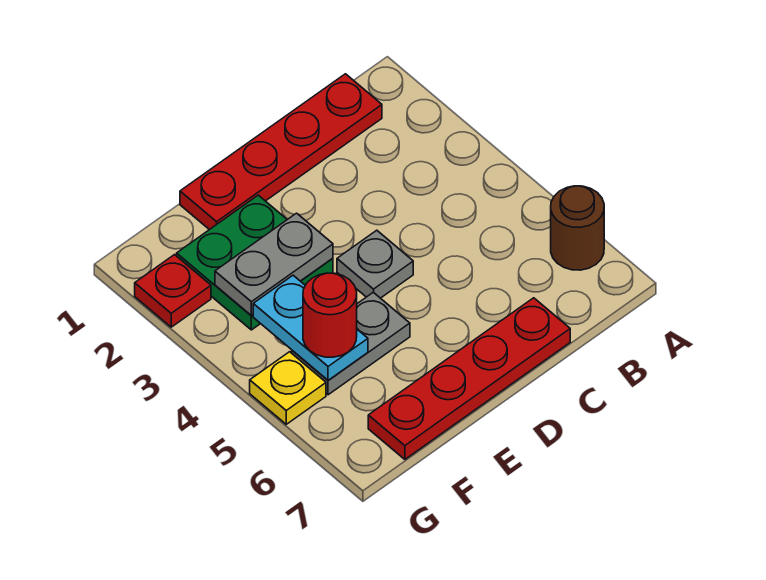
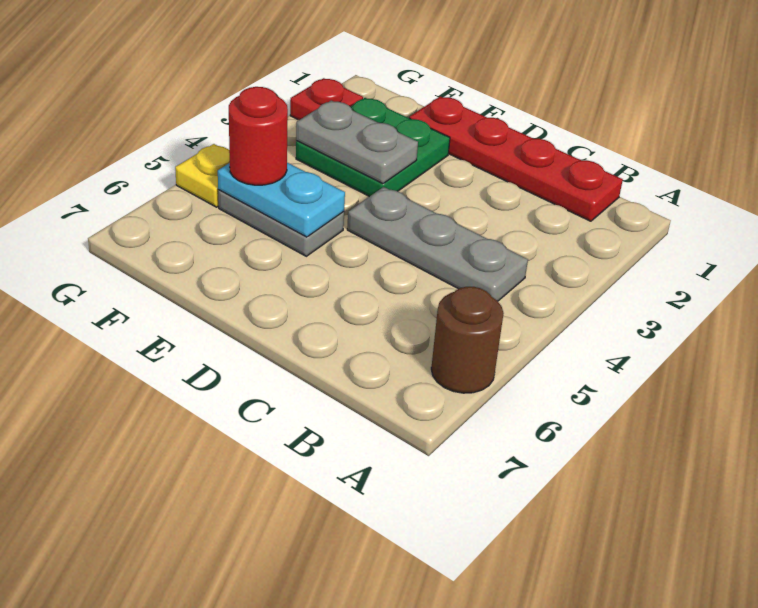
red 1x4 plate [368,298,570,459] -> none
grey 1x1 plate [337,230,413,298] -> grey 1x3 plate [347,187,528,301]
cyan 1x2 plate [253,275,368,380] -> cyan 1x2 plate turned to [218,163,345,237]

